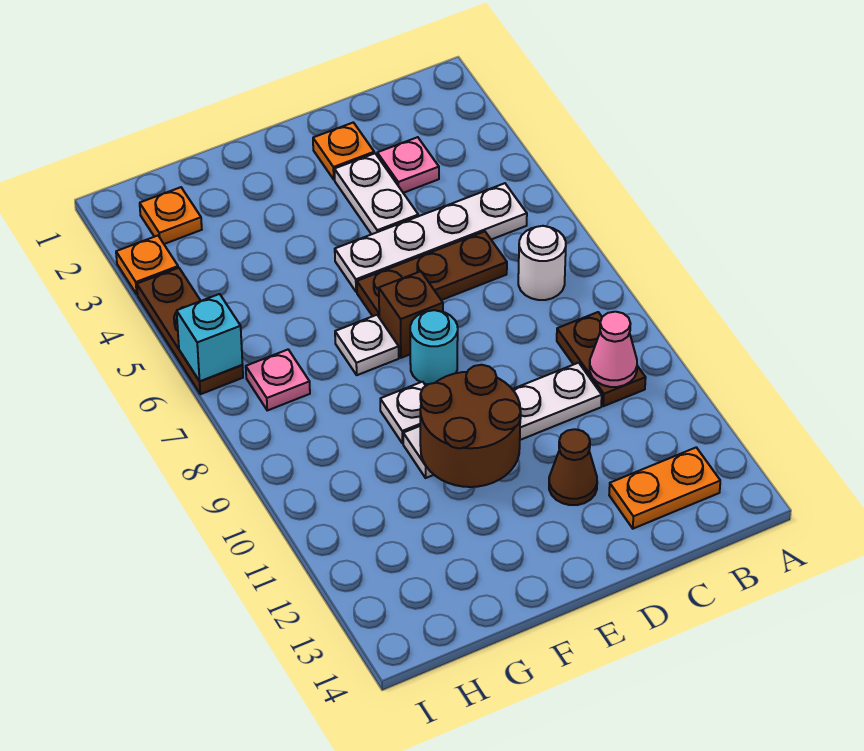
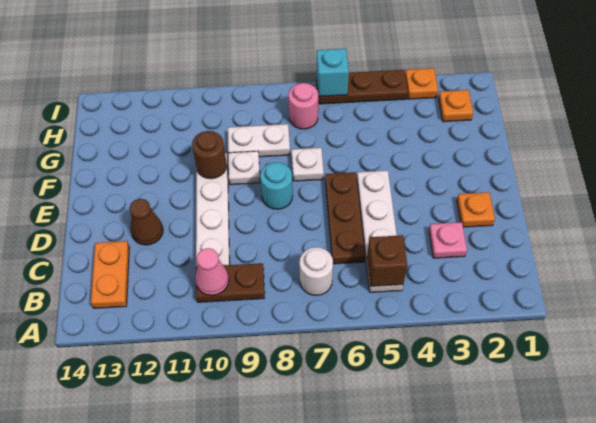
white 1x2 plate [334,153,418,234] -> white 1x2 plate moved to [228,124,290,157]
brown 1x1 brick [379,271,443,358] -> brown 1x1 brick moved to [367,235,407,286]
brown 2x2 round brick [420,365,521,487] -> brown 1x1 round brick [192,131,227,179]
pink 1x1 plate [246,350,310,410] -> pink 1x1 round brick [288,83,319,129]

